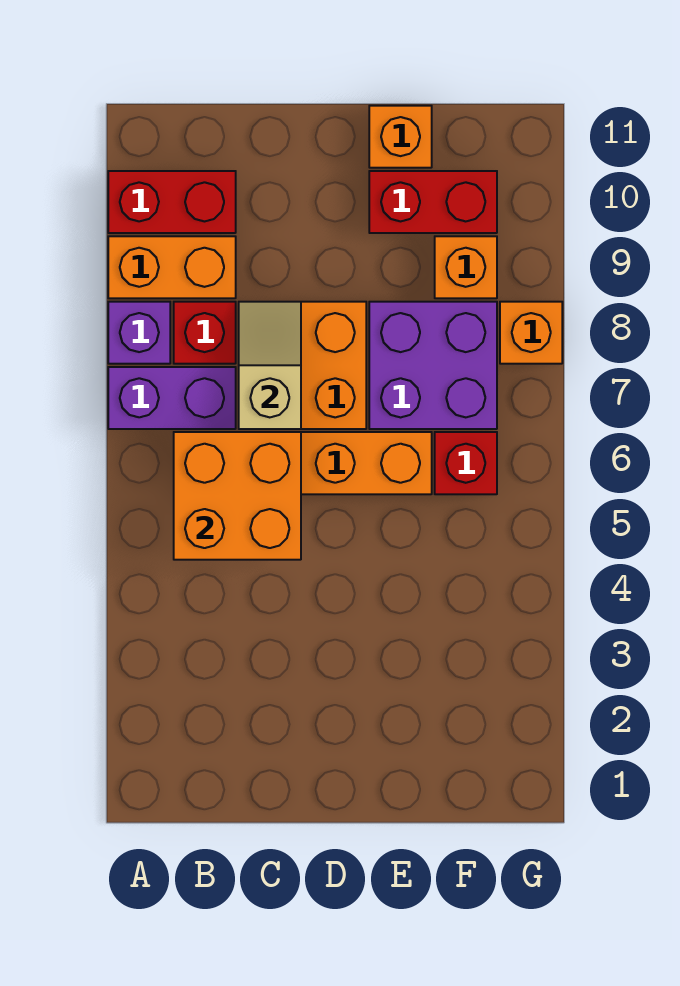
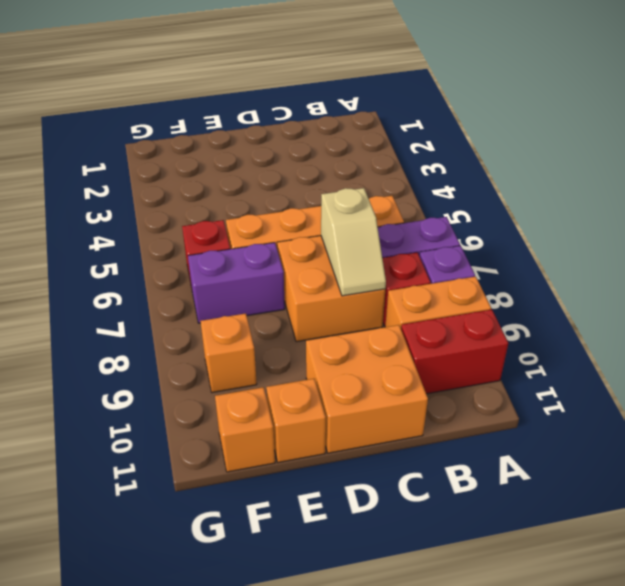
orange 2x2 brick [174,432,301,560] -> orange 2x2 brick moved to [306,325,428,453]
purple 2x2 brick [369,302,497,429] -> purple 1x2 brick [188,243,285,323]
red 1x2 brick [369,171,497,233] -> none
orange 1x1 brick [500,302,562,364] -> orange 1x1 brick moved to [215,387,275,472]

